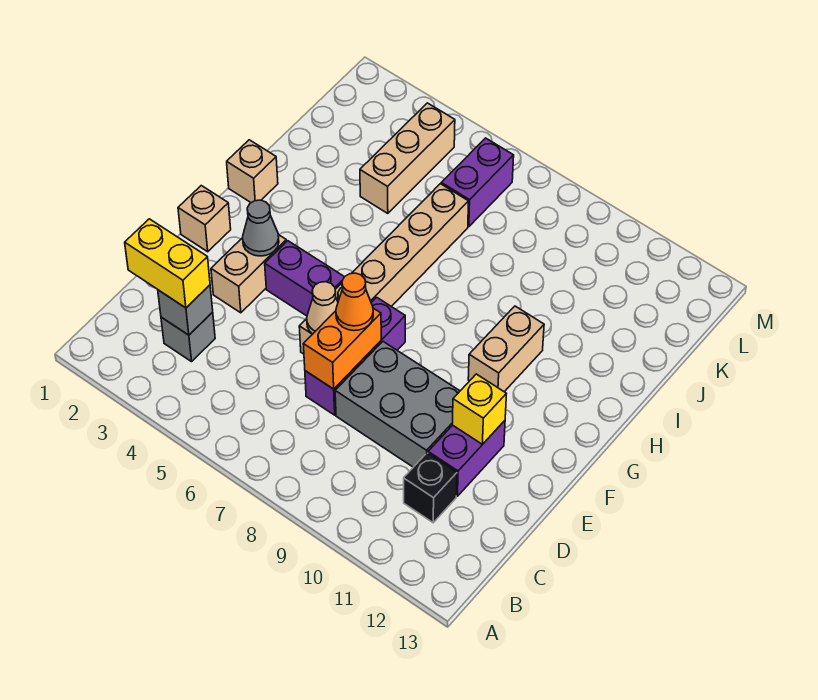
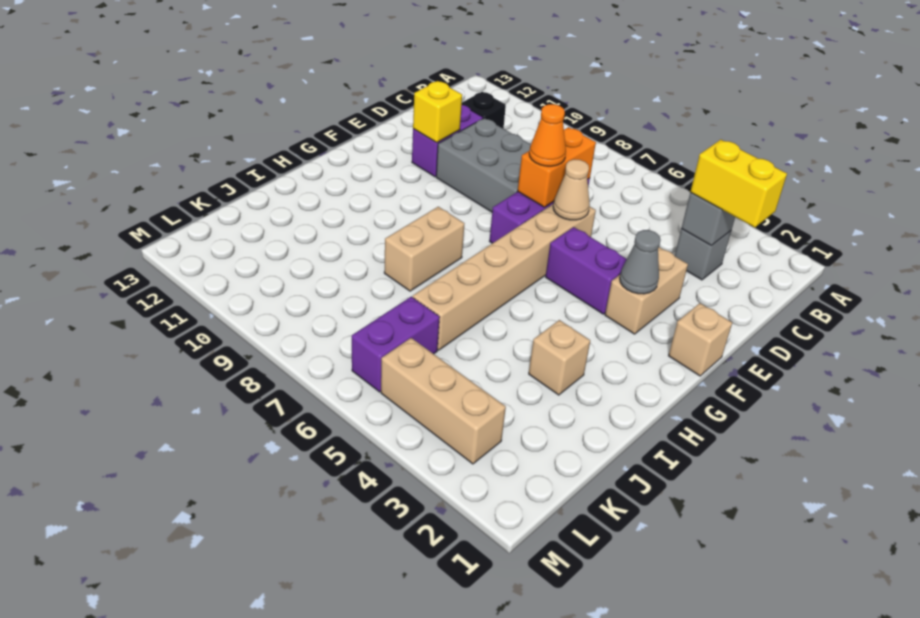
tan 1x2 brick [468,306,544,392] -> tan 1x2 brick moved to [384,207,464,291]
tan 1x1 brick [227,140,278,203] -> tan 1x1 brick moved to [529,320,590,395]
tan 1x3 brick [360,103,455,214] -> tan 1x3 brick turned to [381,338,506,464]

